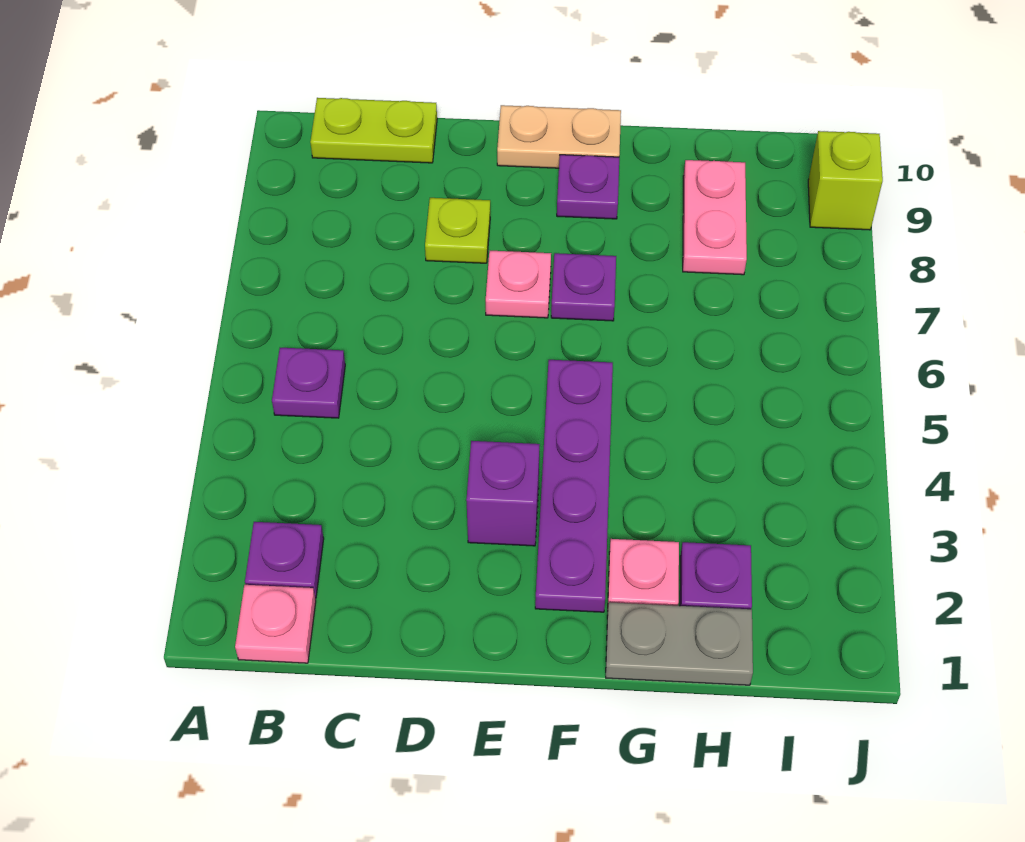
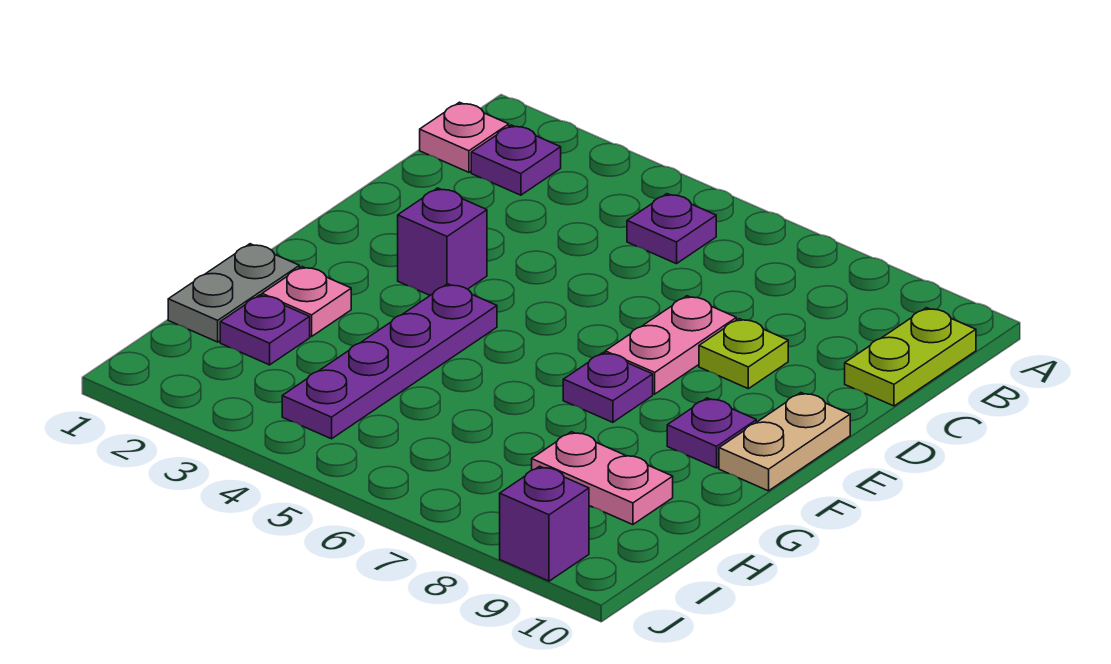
pink 1x1 plate [486,251,551,318] -> pink 1x2 plate [605,296,736,394]
purple 1x4 plate [535,360,613,612] -> purple 1x4 plate turned to [282,284,497,439]
lime 1x1 brick [808,131,883,230] -> purple 1x1 brick [500,466,589,581]

